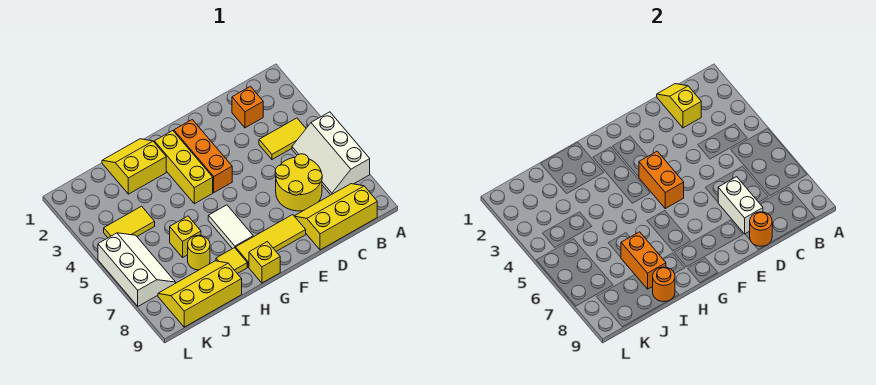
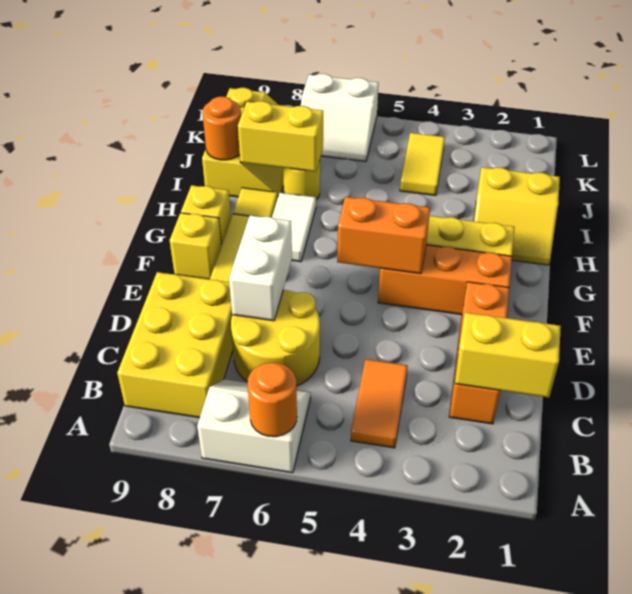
white 2x3 slope [292,112,370,195] -> white 2x2 slope [197,379,311,473]
yellow 1x2 tile [259,118,306,159] -> orange 1x2 tile [351,359,408,448]
yellow 2x3 slope [295,184,377,250] -> yellow 2x3 brick [117,272,233,418]
yellow 1x2 slope [657,84,701,128] -> yellow 1x2 brick [455,312,561,398]
orange 1x1 brick [232,86,263,128] -> orange 1x3 brick [449,282,509,424]
white 1x2 brick [718,177,763,234] -> white 1x2 brick turned to [229,215,292,321]
orange 1x1 round brick [750,212,772,246] -> orange 1x1 round brick moved to [247,363,297,437]
white 1x2 tile [208,205,253,249] -> white 1x2 tile turned to [272,193,316,262]
yellow 2x2 slope [102,139,166,194] -> yellow 2x2 slope turned to [474,167,560,265]
yellow 1x1 brick [170,216,201,257] -> yellow 1x1 brick moved to [170,213,221,279]
orange 1x2 brick [621,232,666,289] -> yellow 1x2 brick [238,101,323,172]
white 2x3 slope [98,233,176,306] -> white 2x2 slope [301,74,379,162]

